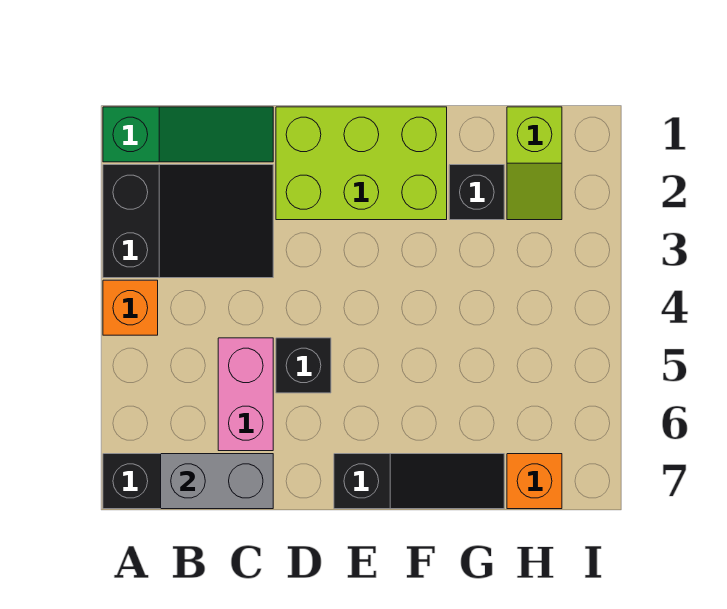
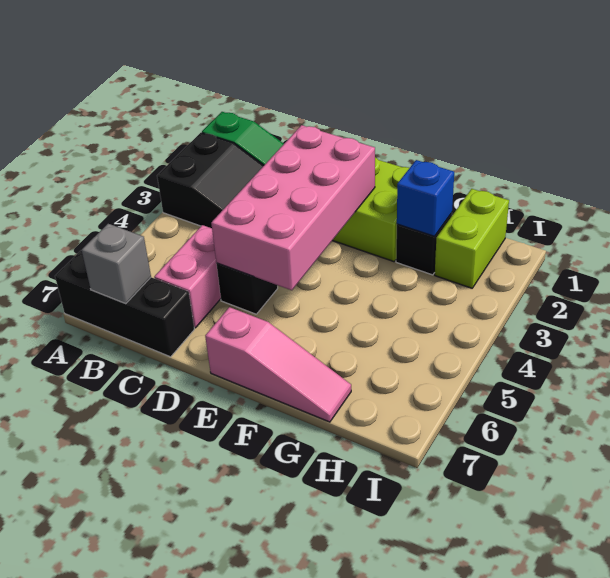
orange 1x1 brick [103,280,158,335] -> none
grey 1x2 brick [161,454,273,509] -> grey 1x1 brick [82,224,151,304]
none -> pink 2x4 brick [211,125,375,290]
black 1x3 slope [334,454,504,509] -> pink 1x3 slope [205,307,351,422]
none -> blue 1x1 brick [397,160,454,236]
lime 1x2 slope [507,107,562,220] -> lime 1x2 brick [435,189,509,288]
orange 1x1 brick [507,454,562,509] -> none

